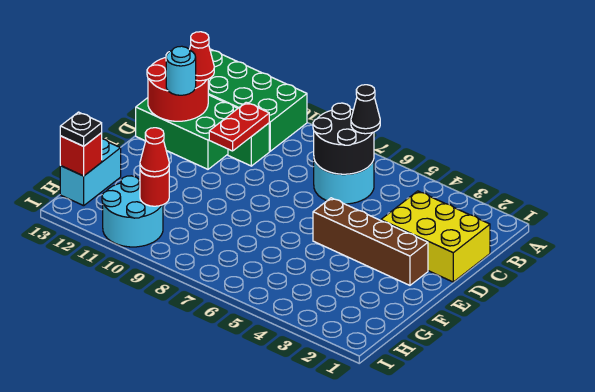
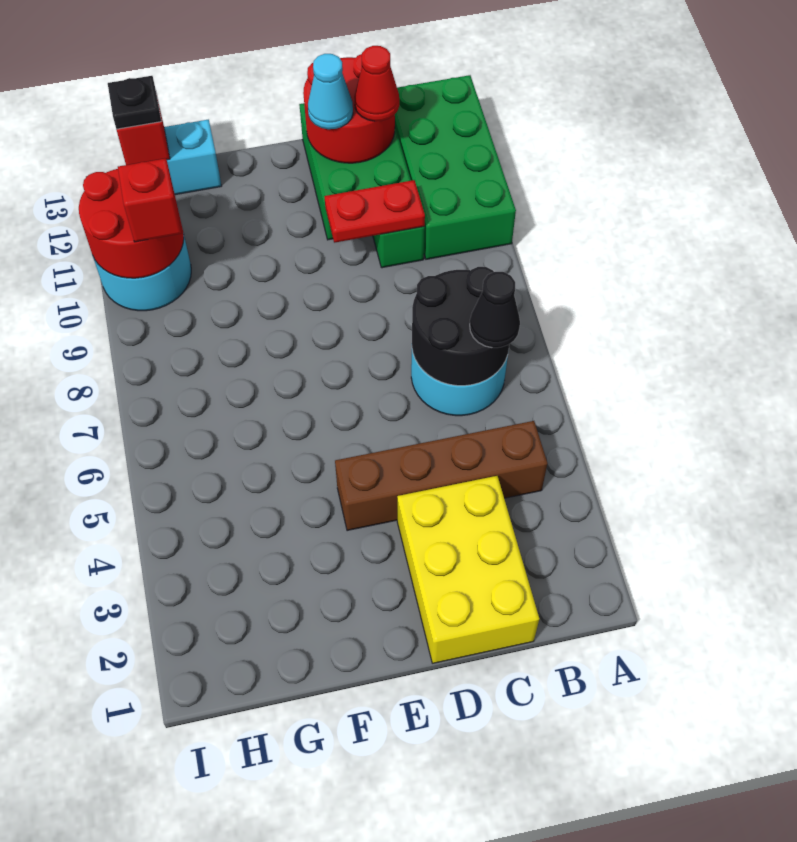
cyan 1x1 round brick [166,46,196,95] -> cyan 1x1 cone [308,54,353,129]
brown 1x4 brick [313,198,428,285] -> brown 1x4 brick turned to [335,421,548,531]
red 1x1 round brick [140,170,169,206] -> red 2x2 round brick [79,169,184,278]
red 1x1 cone [140,128,169,177] -> red 1x1 brick [118,158,182,242]

